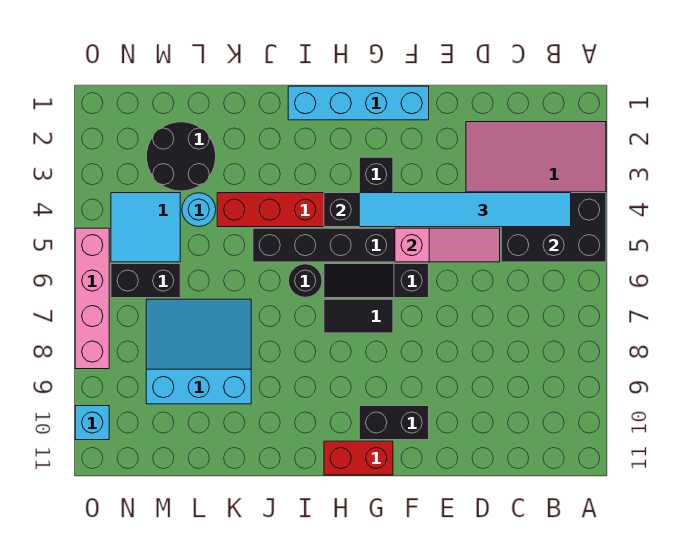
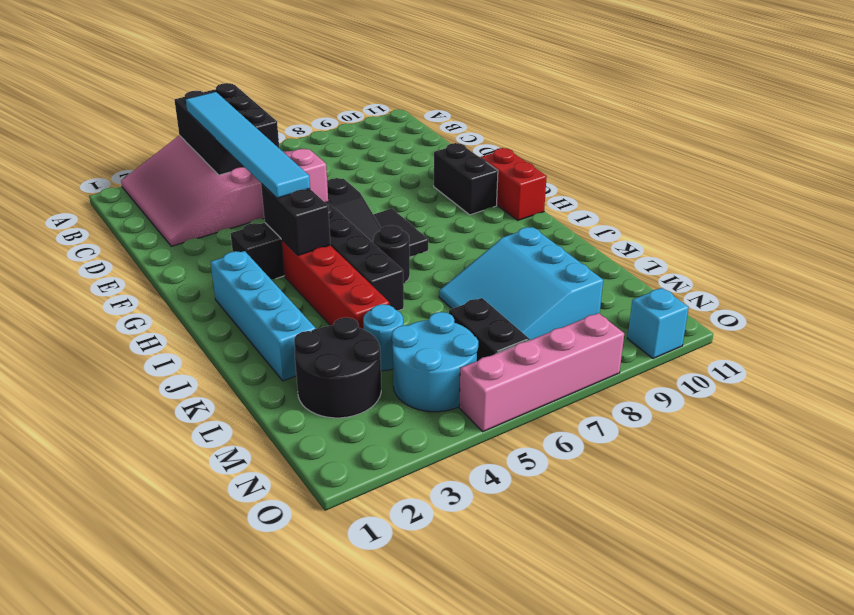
cyan 1x4 brick [288,86,429,120] -> cyan 1x4 brick moved to [211,251,316,381]
cyan 2x2 tile [111,193,180,262] -> cyan 2x2 round brick [392,312,478,412]

